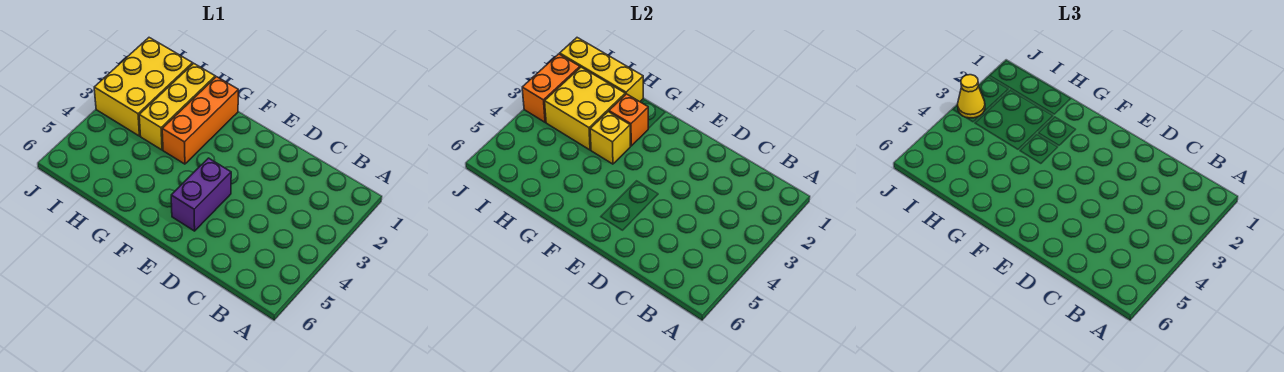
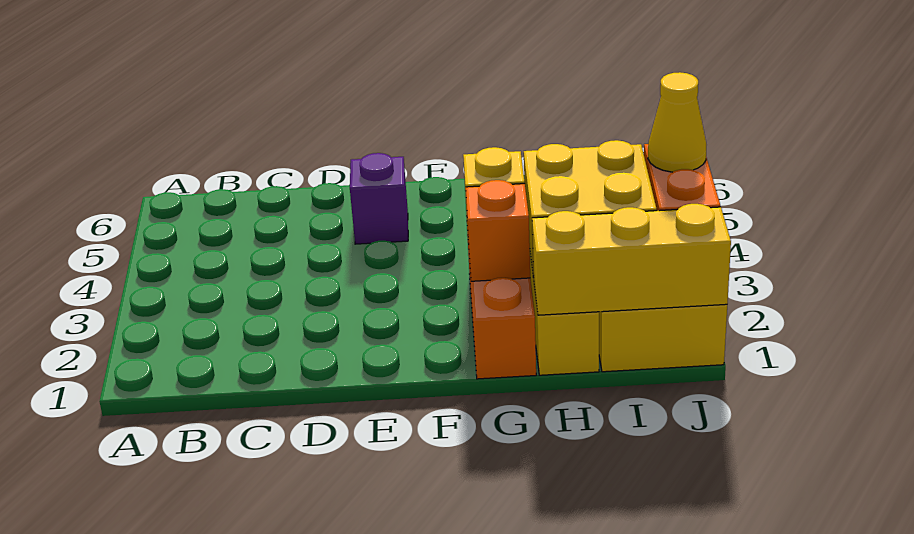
purple 1x2 brick [171,158,231,231] -> purple 1x1 brick [350,153,408,244]

